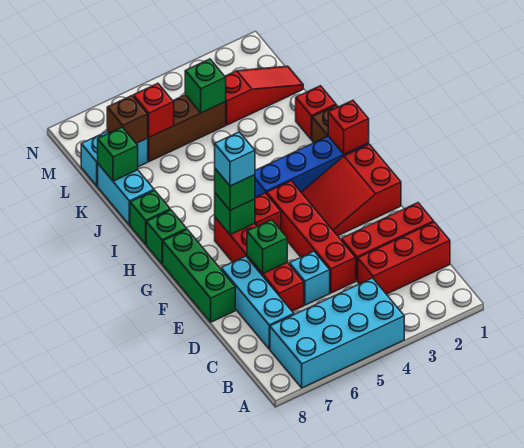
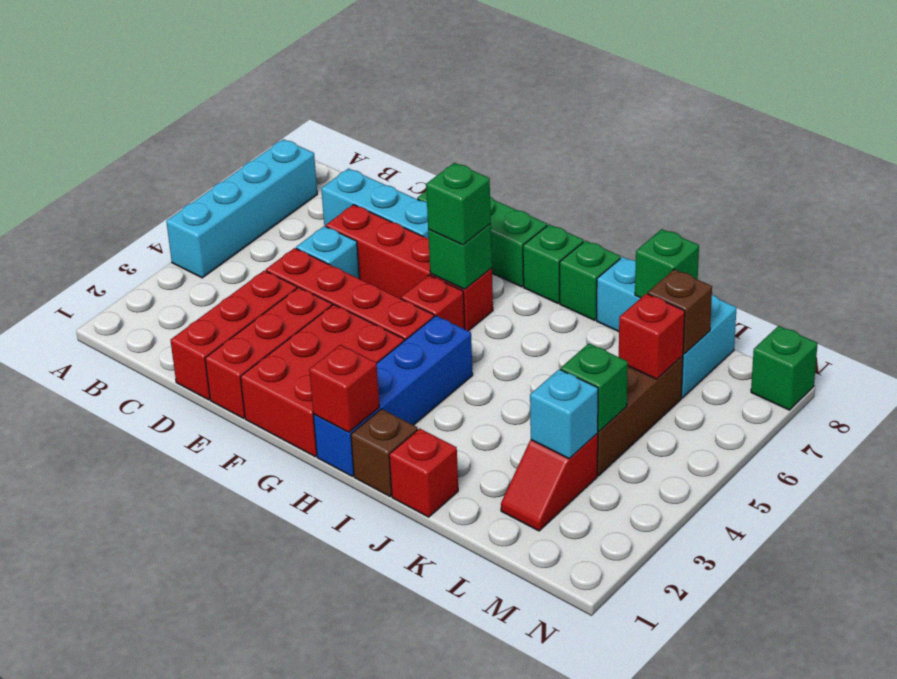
cyan 2x4 brick [270,278,404,388] -> cyan 1x4 brick [166,139,317,278]
red 1x3 brick [358,222,450,294] -> red 1x3 brick moved to [205,287,332,418]
green 1x1 brick [247,220,287,274] -> green 1x1 brick moved to [751,326,818,410]
red 2x3 slope [301,144,401,236] -> red 2x3 brick [241,304,404,457]
cyan 1x1 brick [215,132,255,186] -> cyan 1x1 brick moved to [530,369,598,459]
red 1x3 slope [225,66,303,125] -> red 1x2 slope [501,434,598,531]

